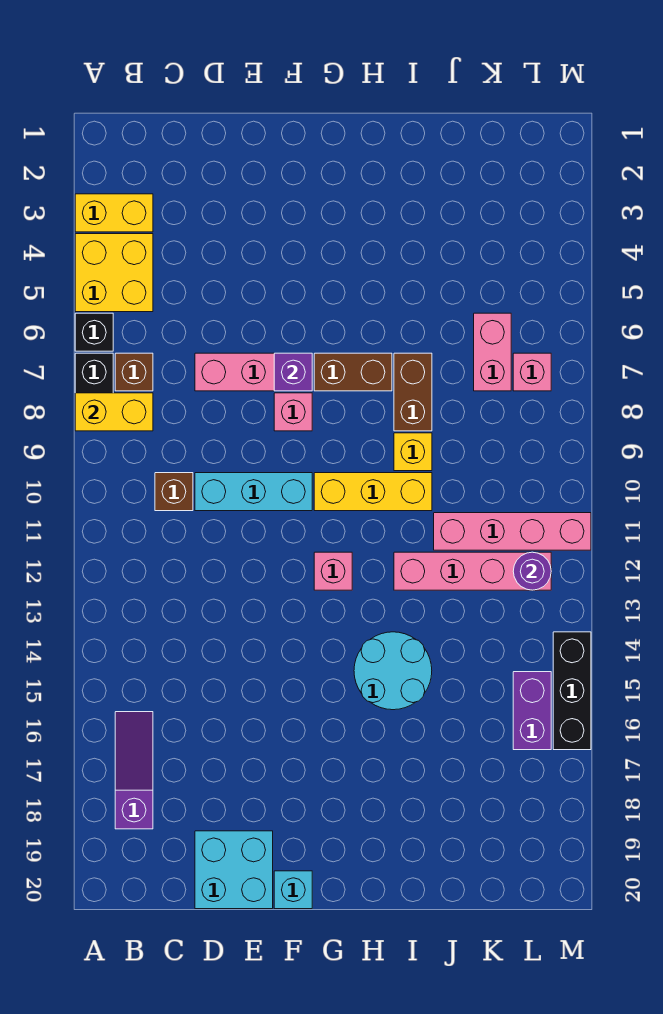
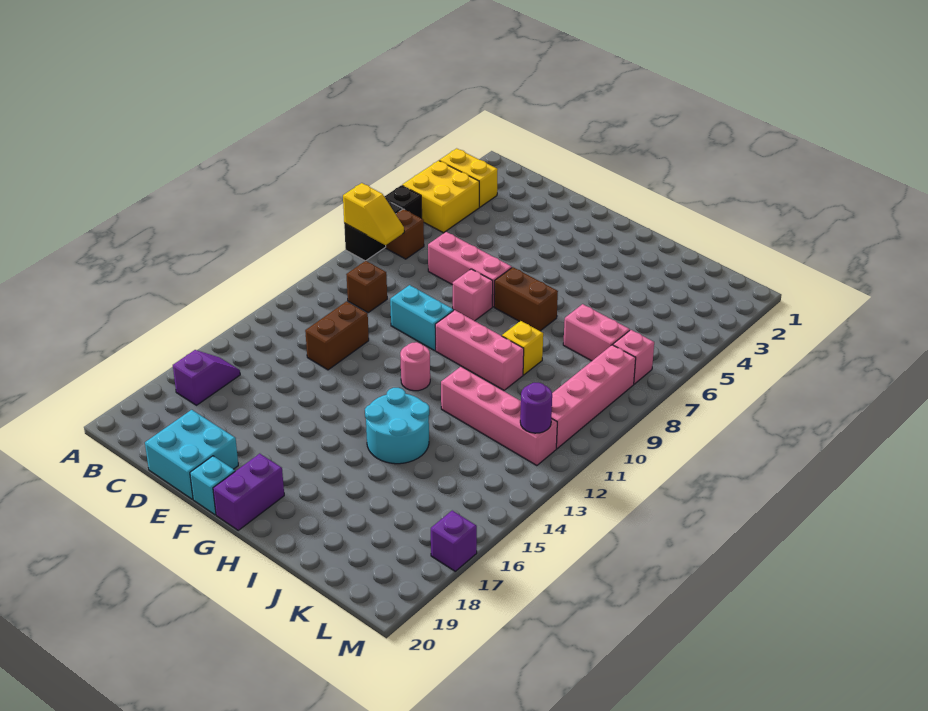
yellow 1x2 brick [75,393,153,431] -> yellow 1x2 slope [343,183,404,245]
purple 1x3 slope [115,712,153,829] -> purple 1x2 slope [173,350,240,405]
cyan 1x3 brick [195,473,312,511] -> cyan 1x2 brick [390,285,453,351]
purple 1x1 brick [274,353,312,391] -> purple 1x1 brick moved to [431,511,477,571]
yellow 1x3 brick [314,473,432,511] -> pink 1x3 brick [435,310,524,390]
pink 1x1 brick [314,552,352,590] -> pink 1x1 round brick [400,342,430,391]
brown 1x2 brick [394,353,432,431] -> brown 1x2 brick moved to [305,301,369,370]
pink 1x4 brick [434,513,591,550] -> pink 1x4 brick turned to [551,345,636,449]
pink 1x2 brick [474,313,511,391] -> pink 1x2 brick turned to [563,304,630,361]
purple 1x2 brick [513,672,551,750] -> purple 1x2 brick moved to [213,454,284,530]
black 1x3 brick [553,632,591,750] -> none

